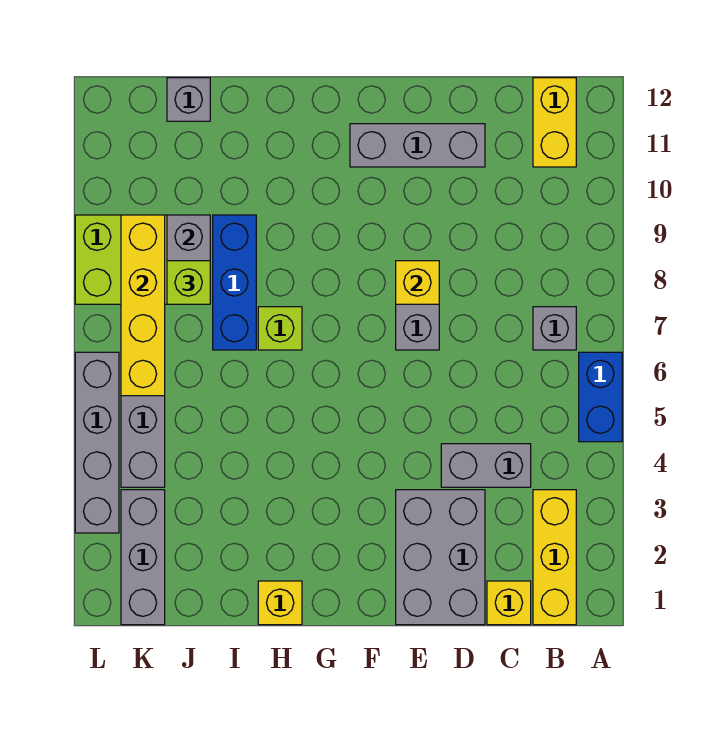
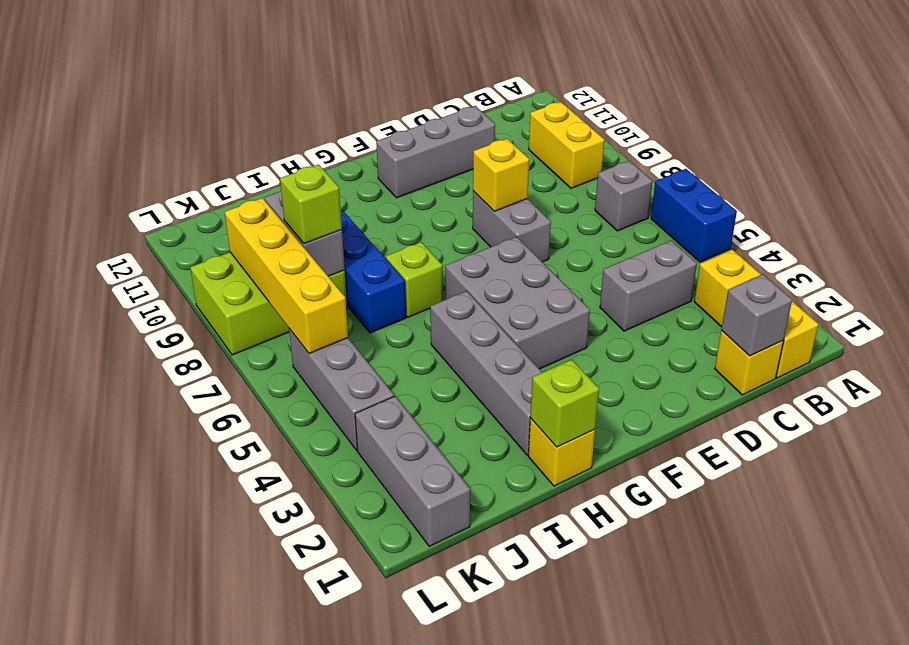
yellow 1x2 brick [533,78,576,167] -> yellow 1x2 brick moved to [529,101,604,188]
grey 2x3 brick [396,490,485,625] -> grey 2x3 brick moved to [445,237,590,369]
none -> lime 1x1 brick [530,360,599,447]
grey 1x1 brick [167,78,210,121] -> grey 1x1 brick moved to [721,274,792,356]
grey 1x4 brick [75,352,119,533] -> grey 1x4 brick moved to [430,291,542,455]

